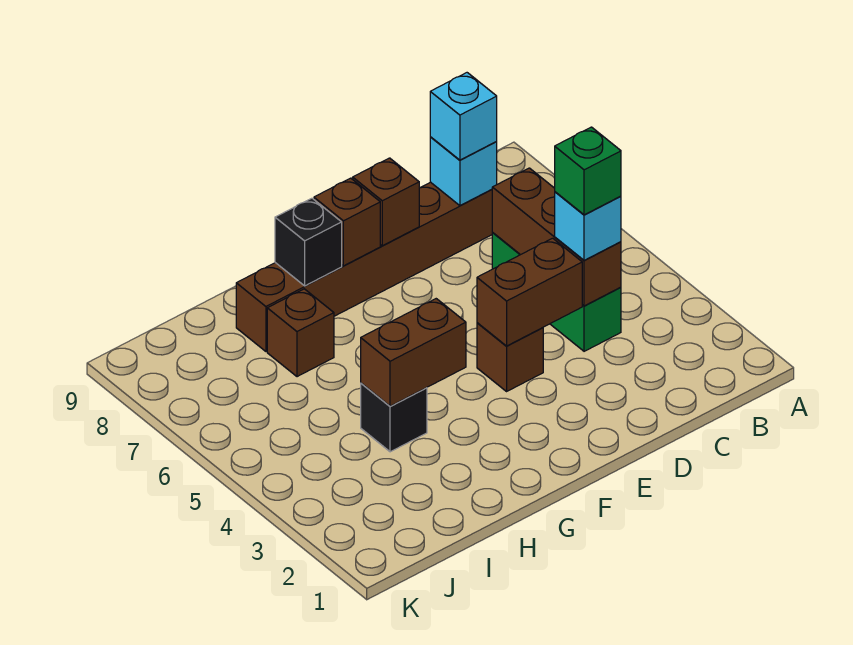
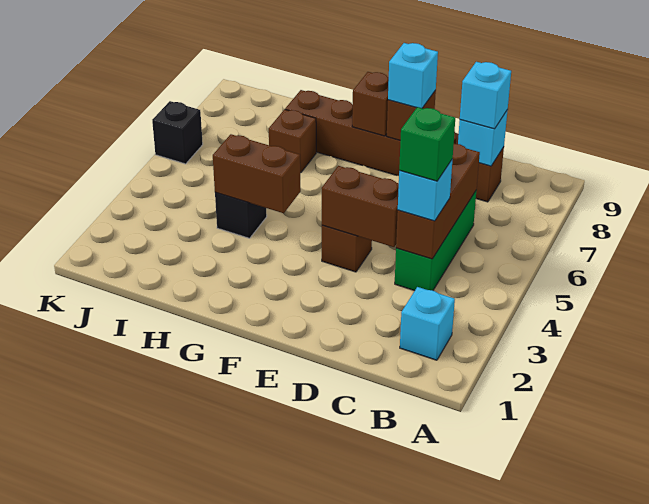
none -> cyan 1x1 brick [400,287,455,360]
none -> cyan 1x1 brick [388,43,438,108]
black 1x1 brick [275,198,342,286] -> black 1x1 brick moved to [152,101,203,164]

